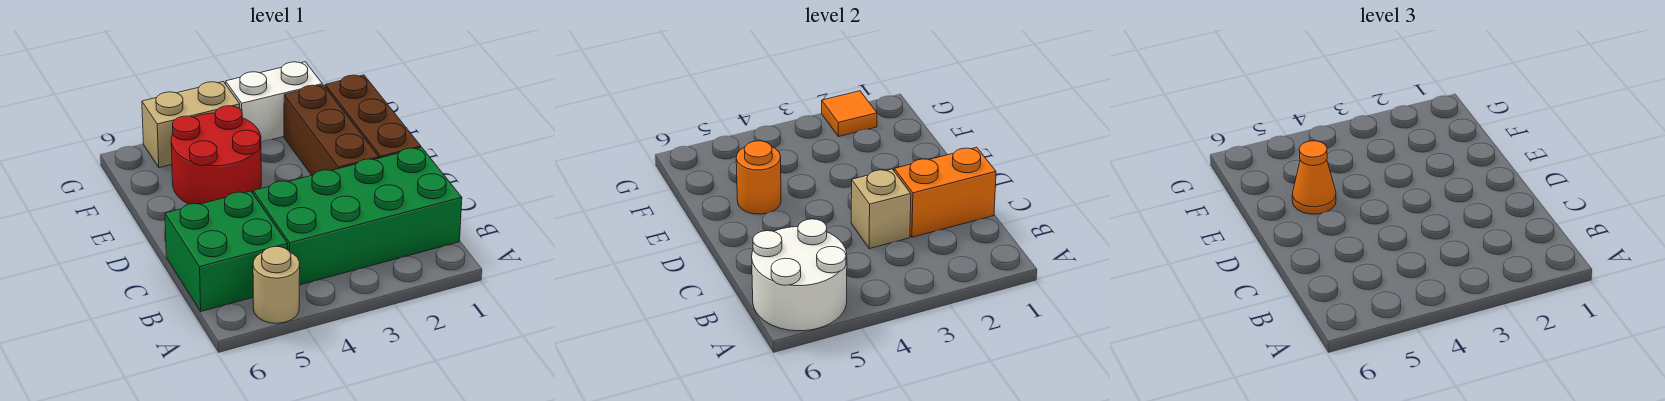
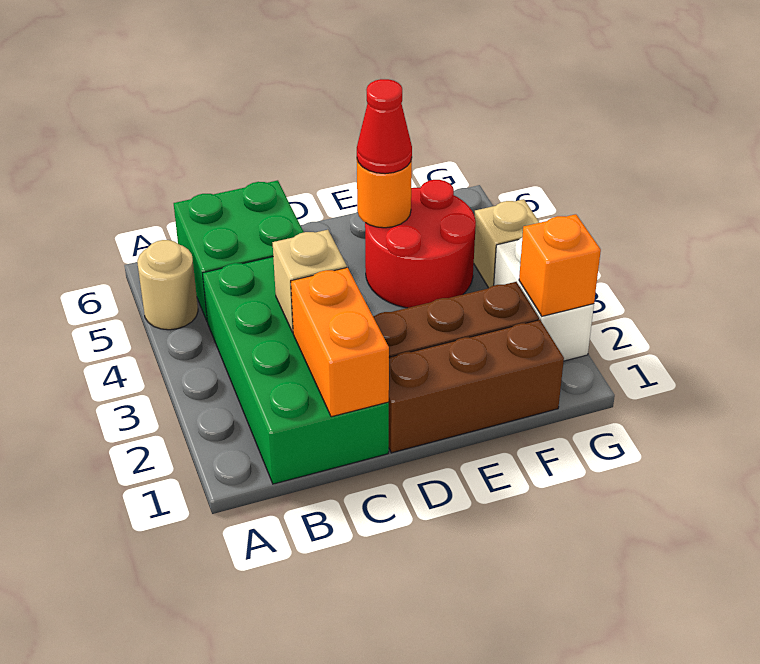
white 2x2 round brick [752,219,847,331] -> none
orange 1x1 cone [1292,141,1336,214] -> red 1x1 cone [357,79,412,174]
orange 1x1 tile [822,91,877,137] -> orange 1x1 brick [519,214,601,316]
tan 1x2 brick [142,82,240,168] -> tan 1x1 brick [474,199,540,288]

